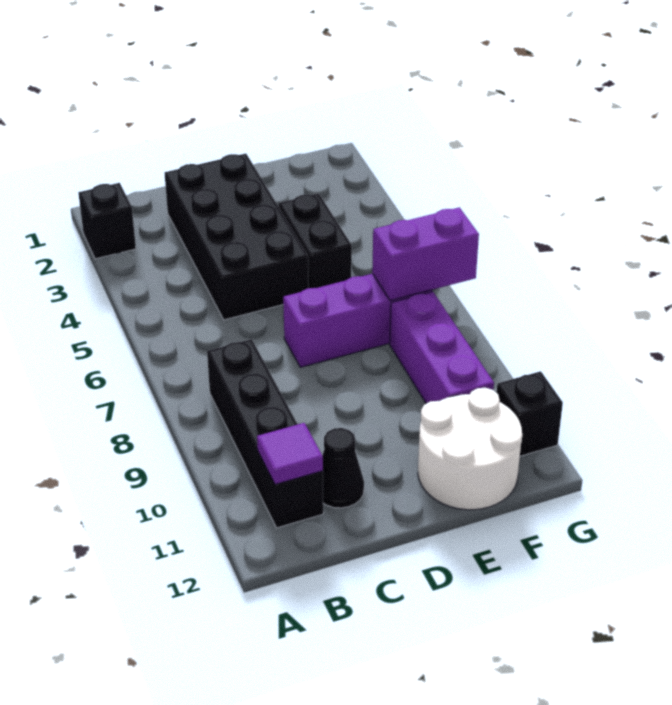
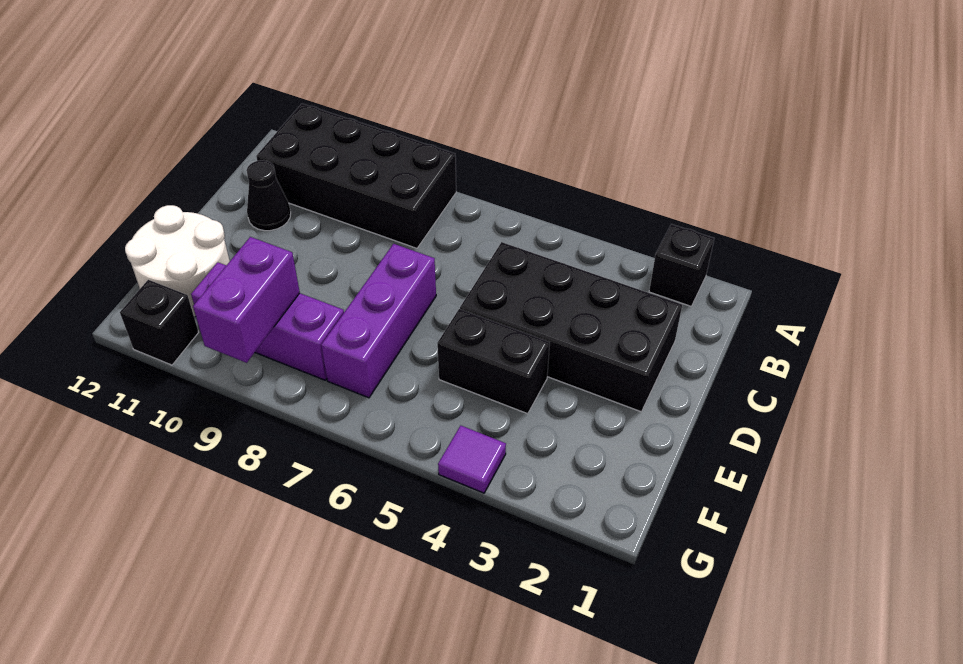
black 1x4 brick [207,339,323,528] -> black 2x4 brick [256,104,456,248]
purple 1x1 tile [257,423,323,484] -> purple 1x1 tile moved to [438,426,506,493]
purple 1x2 brick [372,207,479,301] -> purple 1x2 brick moved to [193,237,300,363]

